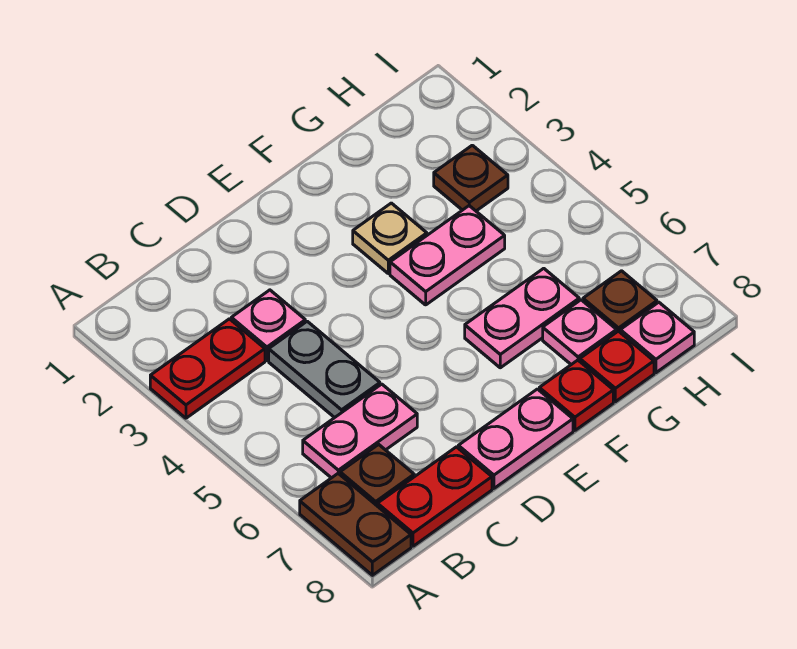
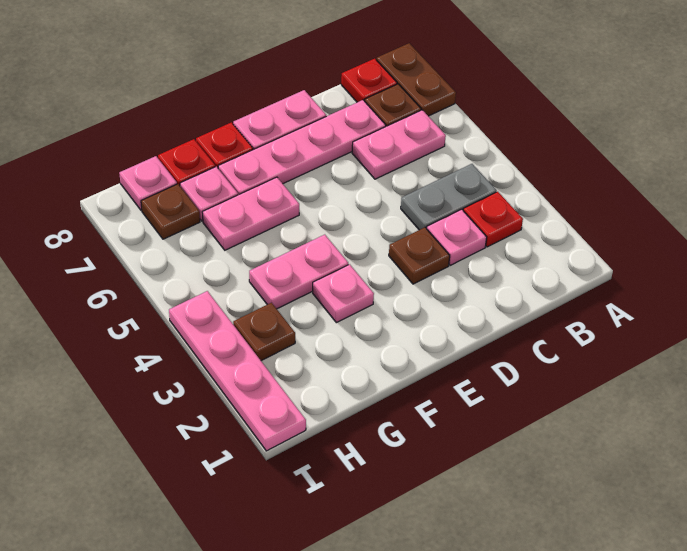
red 1x2 plate [150,319,265,418] -> red 1x1 plate [463,192,523,247]
red 1x2 plate [377,447,492,546] -> red 1x1 plate [341,59,397,102]
grey 1x2 plate [269,321,380,418] -> grey 1x2 plate turned to [401,164,497,230]
none -> pink 1x4 plate [218,100,386,195]
none -> brown 1x1 plate [389,227,450,284]
tan 1x1 plate [353,203,427,274] -> pink 1x1 plate [313,264,374,323]
none -> pink 1x4 plate [169,291,306,451]

